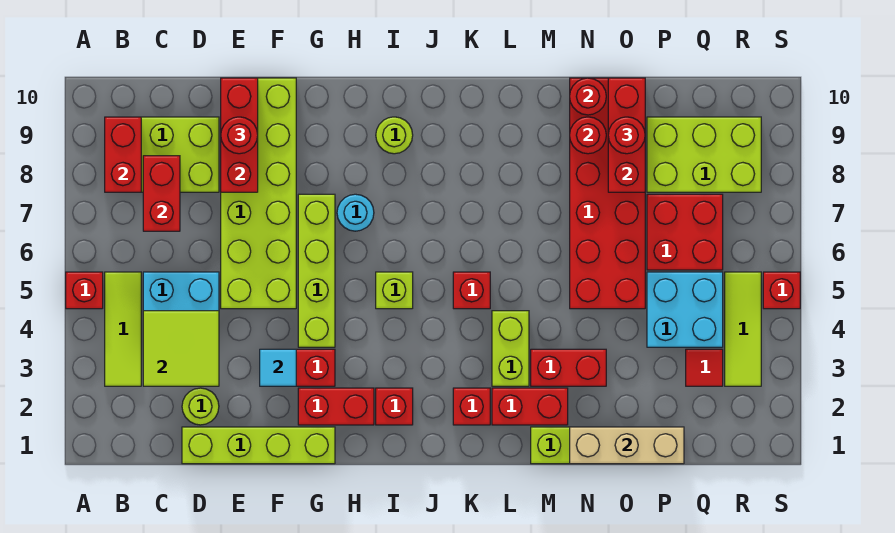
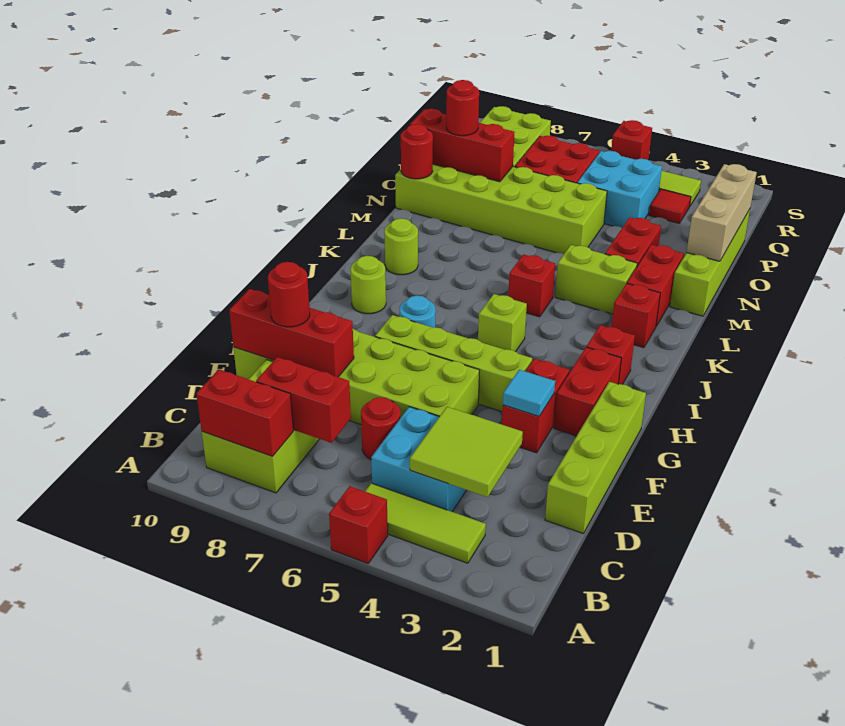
lime 1x1 round brick [182,388,219,425] -> lime 1x1 round brick moved to [384,218,418,275]
red 2x6 brick [570,78,645,309] -> lime 2x6 brick [395,164,607,254]
red 1x1 round brick [570,117,606,154] -> red 1x1 round brick moved to [361,397,400,459]

